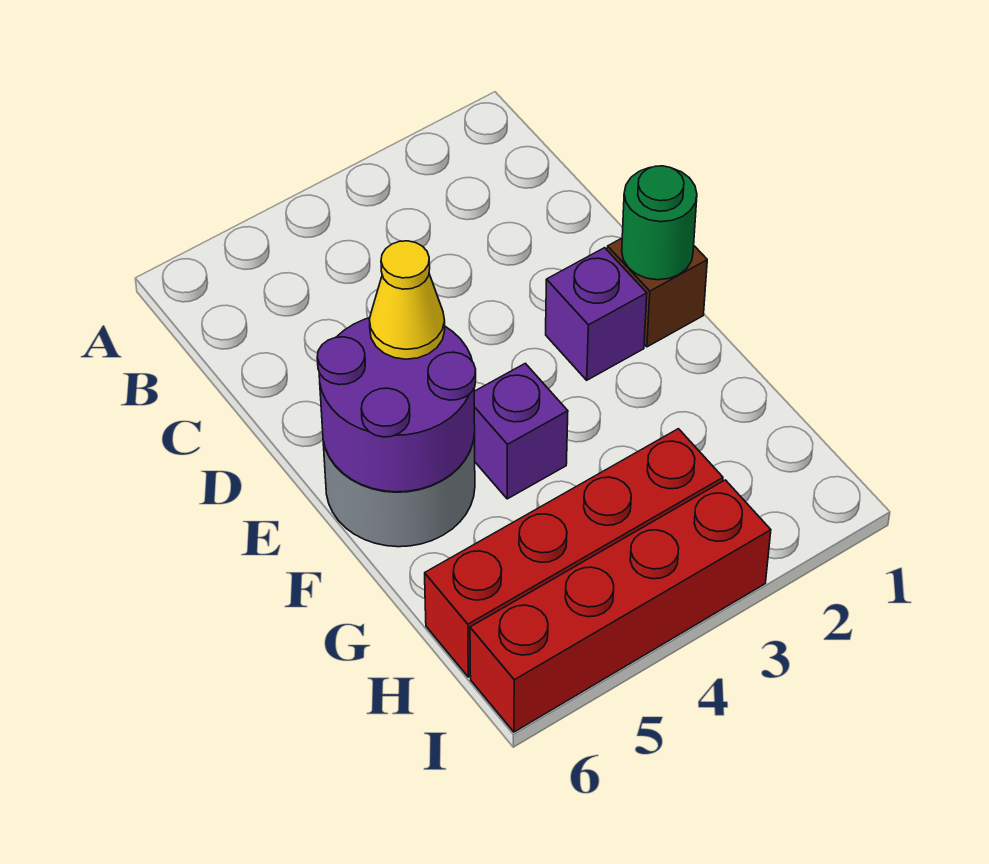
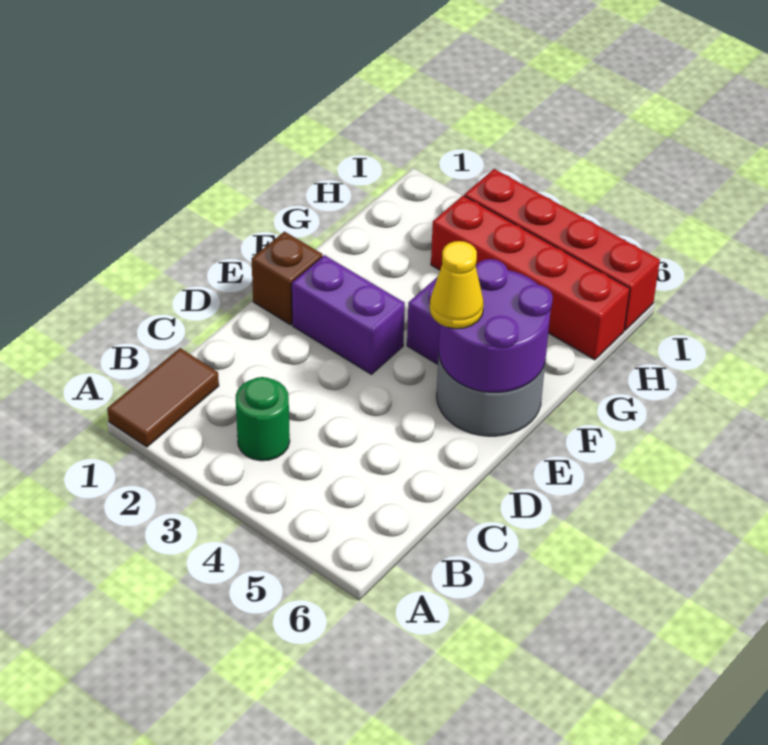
none -> brown 1x2 tile [107,348,219,447]
green 1x1 round brick [622,166,697,280] -> green 1x1 round brick moved to [236,377,290,461]
purple 1x1 brick [546,248,647,380] -> purple 1x2 brick [292,255,405,374]

